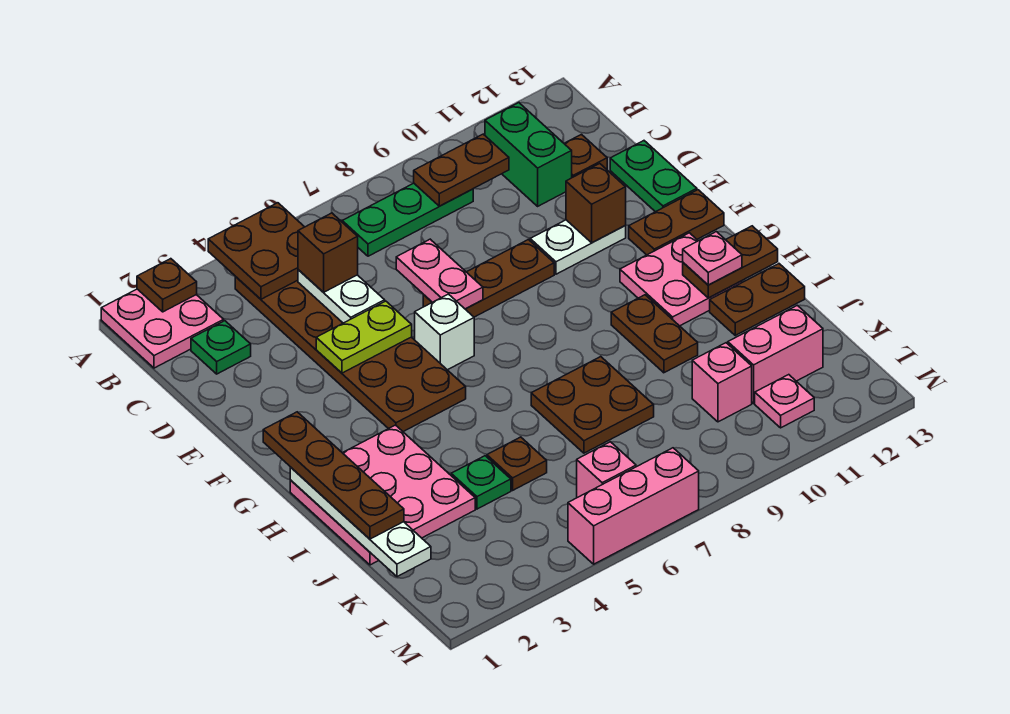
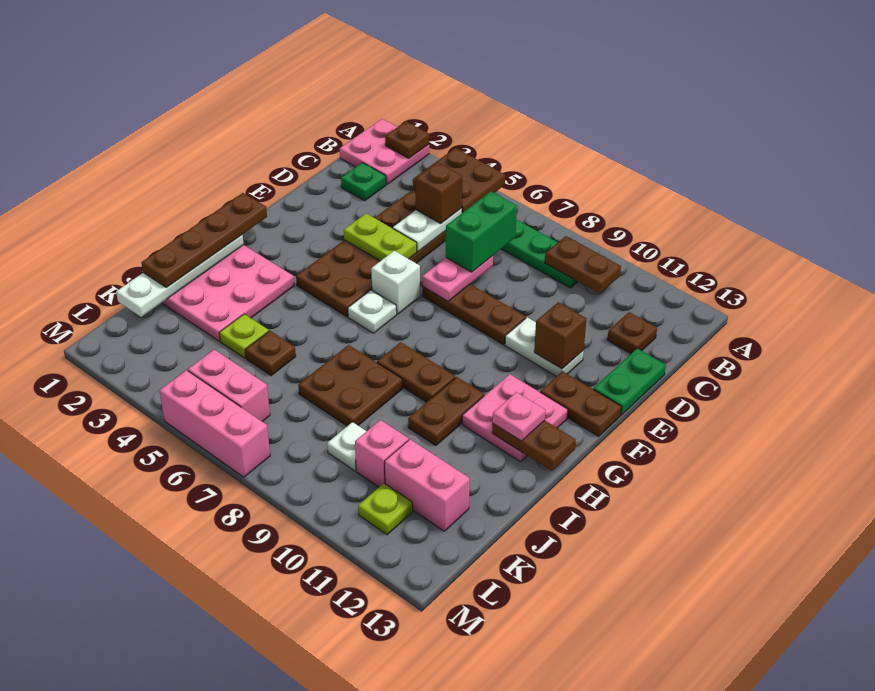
green 1x2 brick [485,103,572,206] -> green 1x2 brick moved to [446,191,517,272]
none -> white 1x1 plate [348,290,397,333]
brown 1x2 plate [710,264,805,335] -> brown 1x2 plate moved to [377,342,455,402]
green 1x1 plate [451,456,511,509] -> lime 1x1 plate [219,314,269,358]
none -> white 1x1 plate [327,422,366,471]
pink 1x1 brick [577,442,636,498] -> pink 1x2 brick [188,350,270,422]
pink 1x1 plate [755,375,814,428] -> lime 1x1 plate [358,483,413,535]

